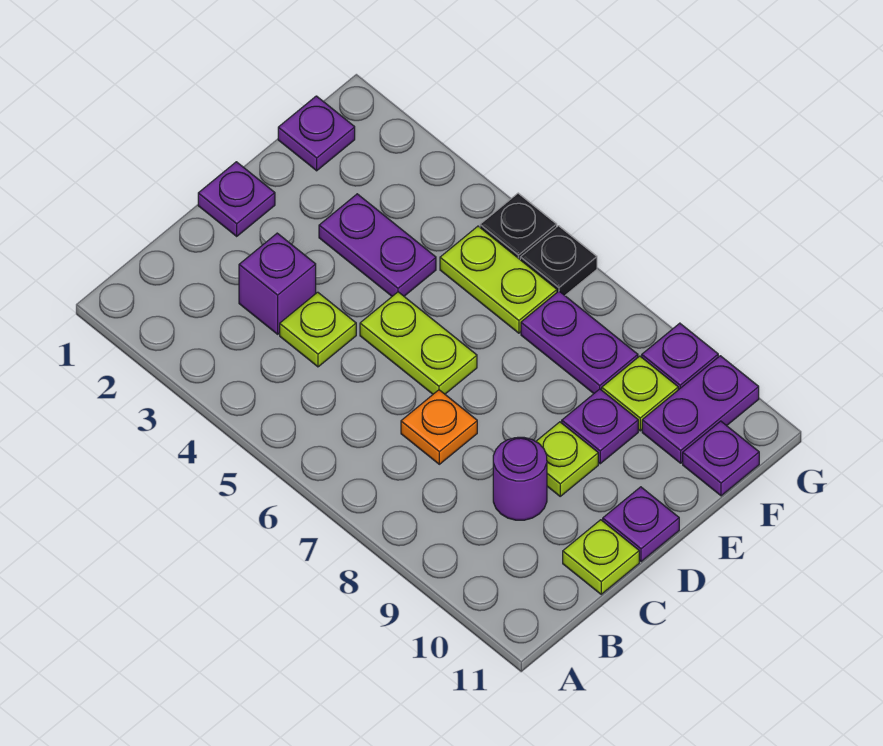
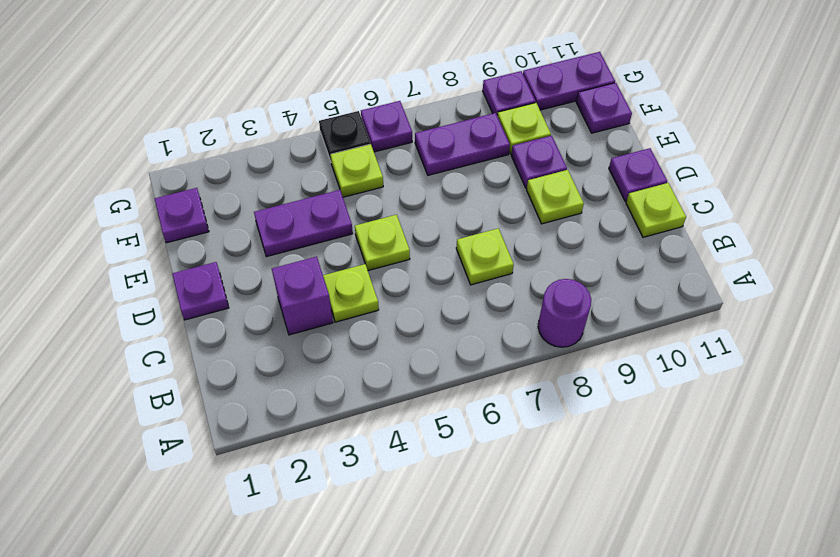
orange 1x1 plate [401,390,477,464] -> lime 1x1 plate [456,228,514,285]
purple 1x1 round brick [493,437,547,520] -> purple 1x1 round brick moved to [538,279,591,347]
lime 1x2 plate [360,292,477,394] -> lime 1x1 plate [355,215,410,271]
lime 1x2 plate [440,226,557,333] -> lime 1x1 plate [331,144,383,197]
purple 1x2 plate [642,356,759,463] -> purple 1x2 plate turned to [523,52,615,110]
black 1x1 plate [520,226,597,295] -> purple 1x1 plate [361,101,412,152]

